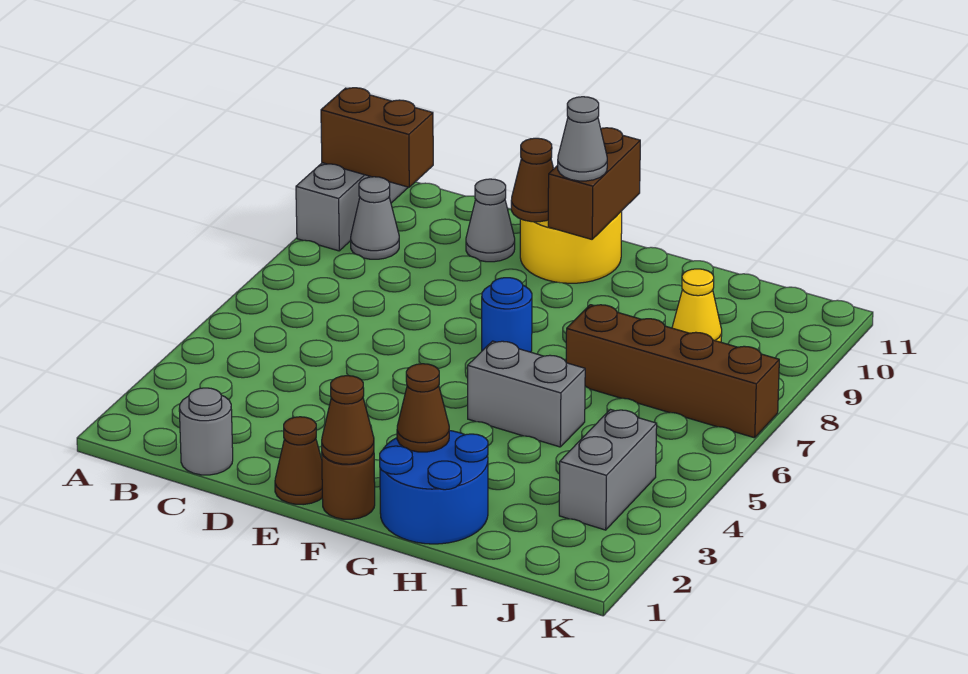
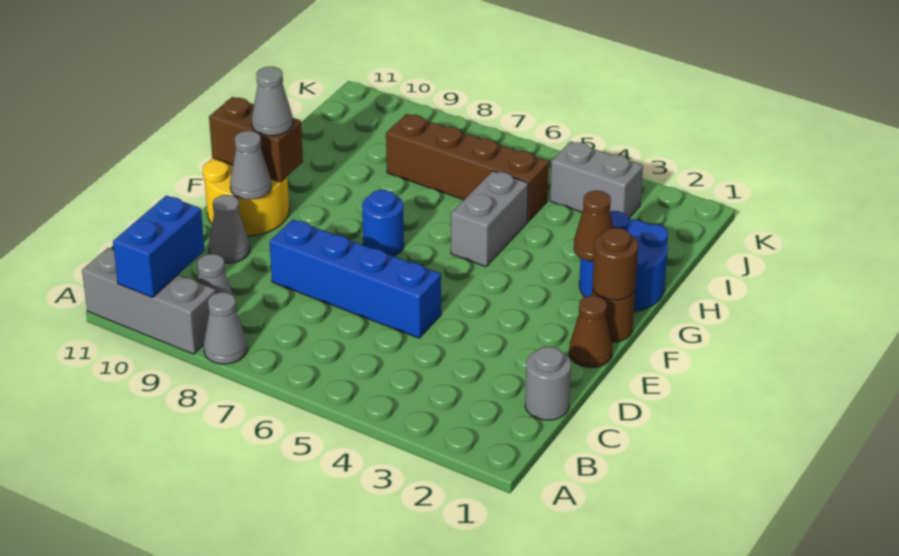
none -> grey 1x1 cone [204,292,247,364]
brown 1x2 brick [321,88,433,187] -> blue 1x2 brick [113,195,205,297]
none -> blue 1x4 brick [270,220,441,338]
brown 1x1 cone [511,138,553,222] -> grey 1x1 cone [230,131,271,200]
brown 1x1 cone [322,376,374,464] -> brown 1x1 round brick [592,228,638,300]
brown 1x4 brick [566,305,779,438] -> brown 1x4 brick turned to [386,114,549,222]
yellow 1x1 cone [672,269,722,342] -> none

